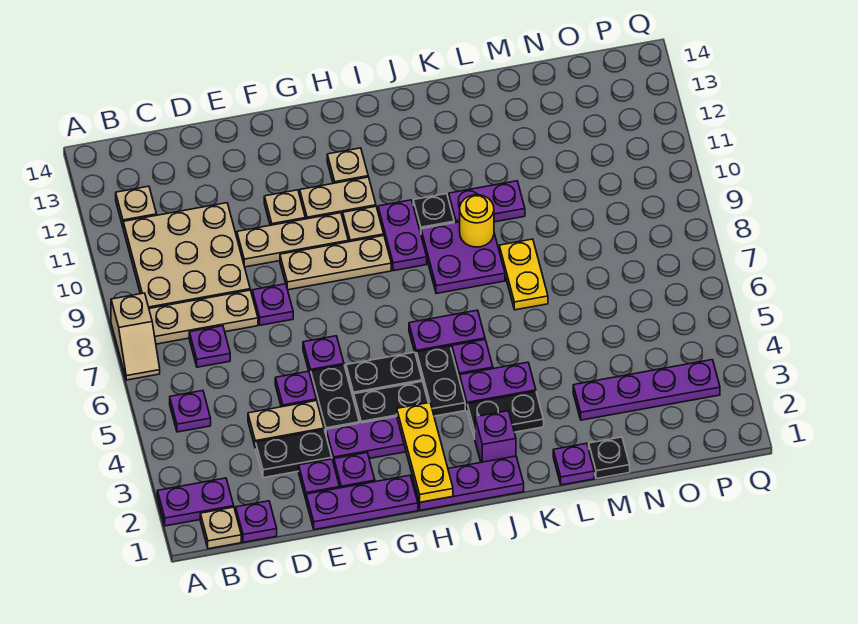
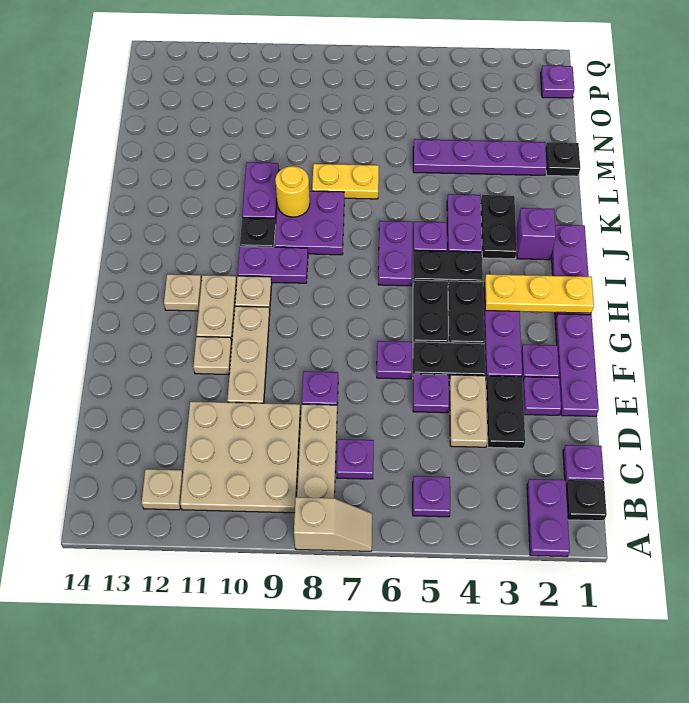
tan 1x1 plate [200,507,241,549] -> black 1x1 plate [566,480,607,521]
tan 1x3 plate [280,236,391,290] -> none
purple 1x1 plate [553,443,594,485] -> purple 1x1 plate moved to [541,66,574,98]
purple 1x4 plate [573,360,720,420] -> purple 1x4 plate turned to [413,139,547,175]

